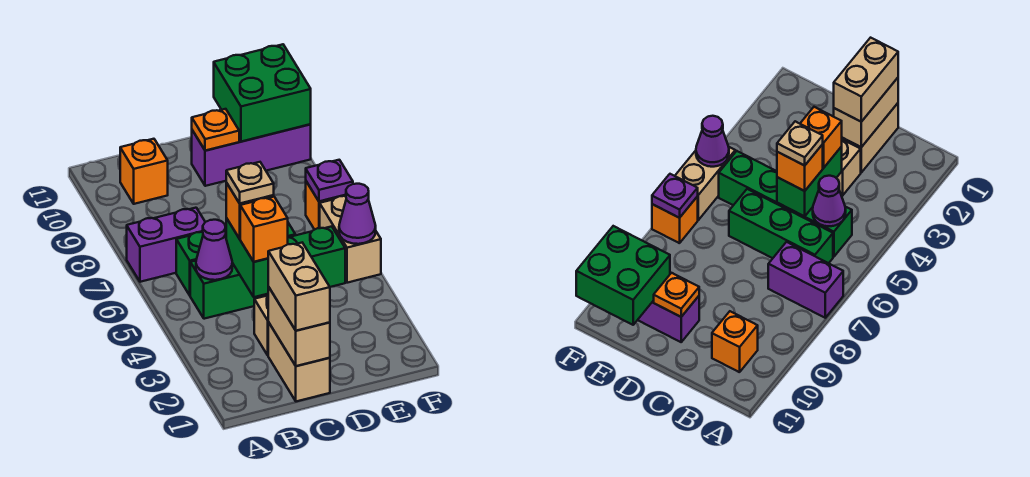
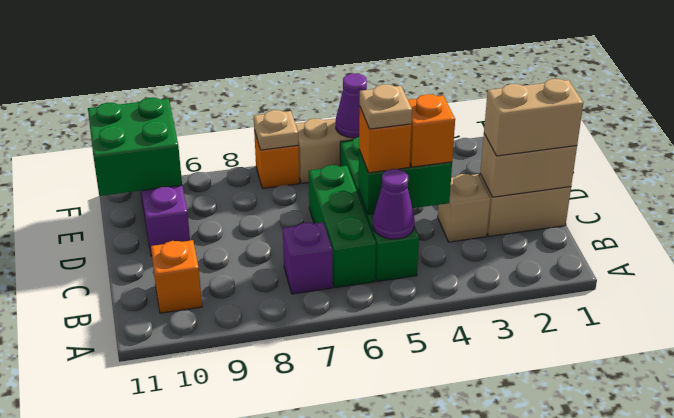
purple 1x2 brick [127,208,205,282] -> purple 1x1 brick [283,222,333,294]
orange 1x1 plate [192,109,239,151] -> none
purple 1x1 plate [306,160,353,201] -> tan 1x1 plate [254,110,299,150]

